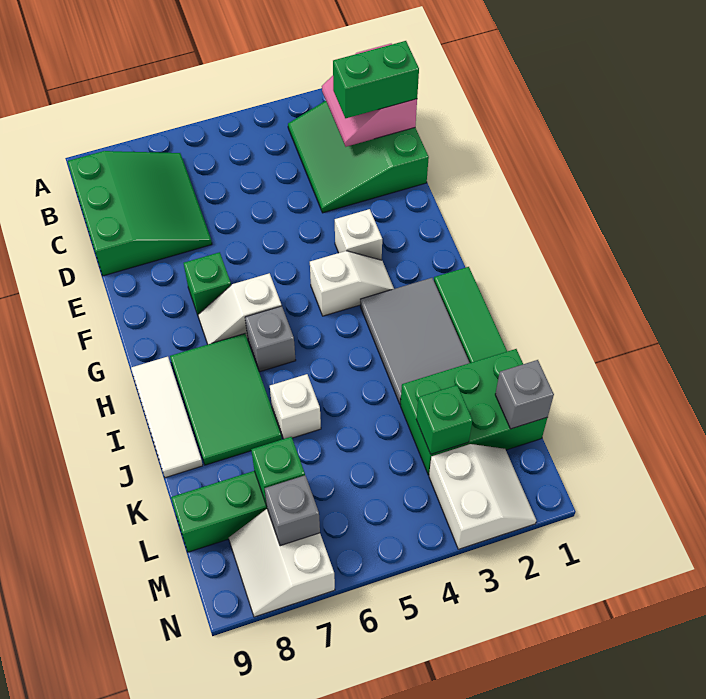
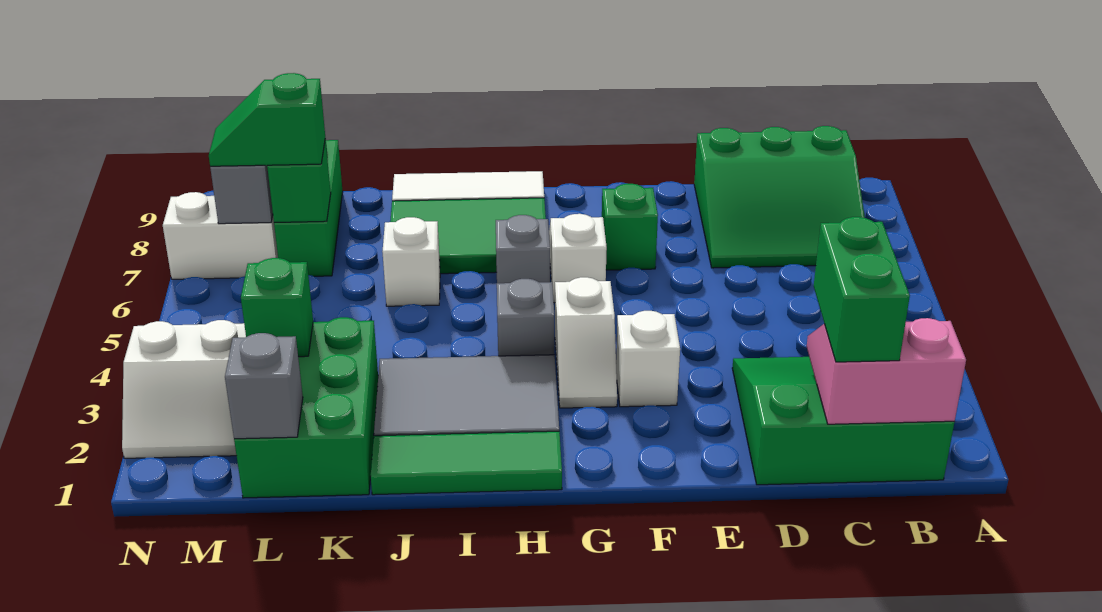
none -> grey 1x1 brick [497,279,554,356]
none -> green 1x2 slope [209,73,325,166]

